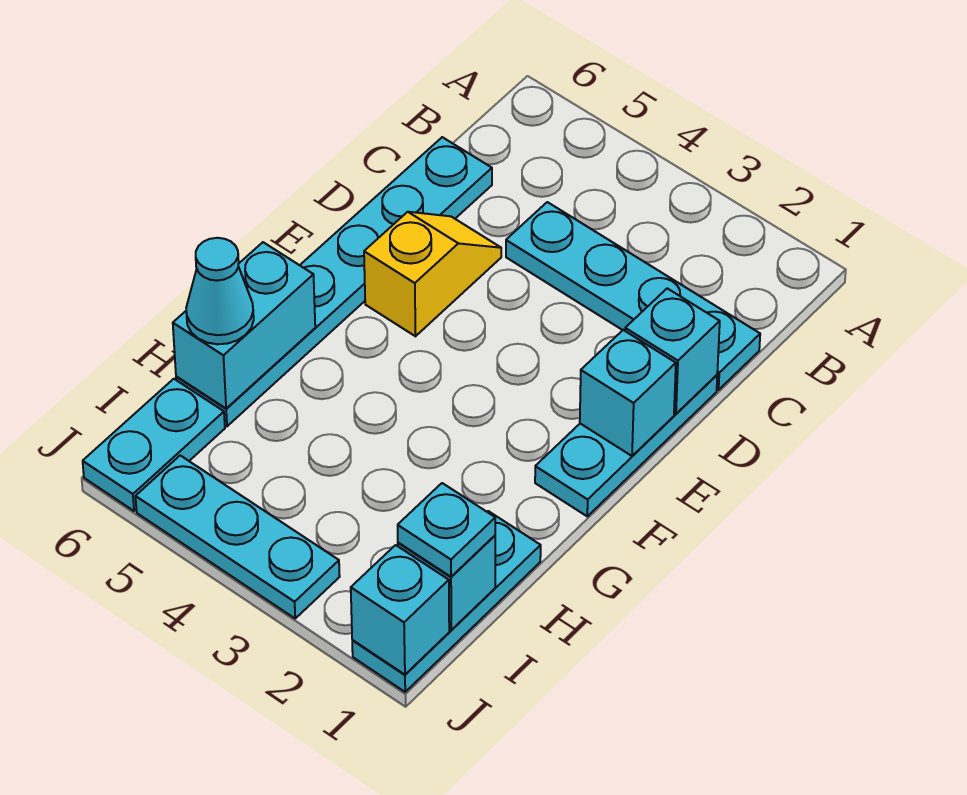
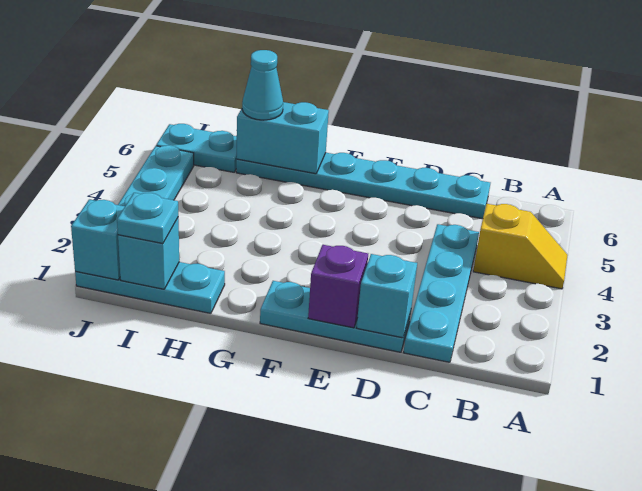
yellow 1x2 slope [364,212,501,336] -> yellow 1x2 slope moved to [473,204,568,289]
cyan 1x1 brick [580,330,676,456] -> purple 1x1 brick [308,245,368,328]

